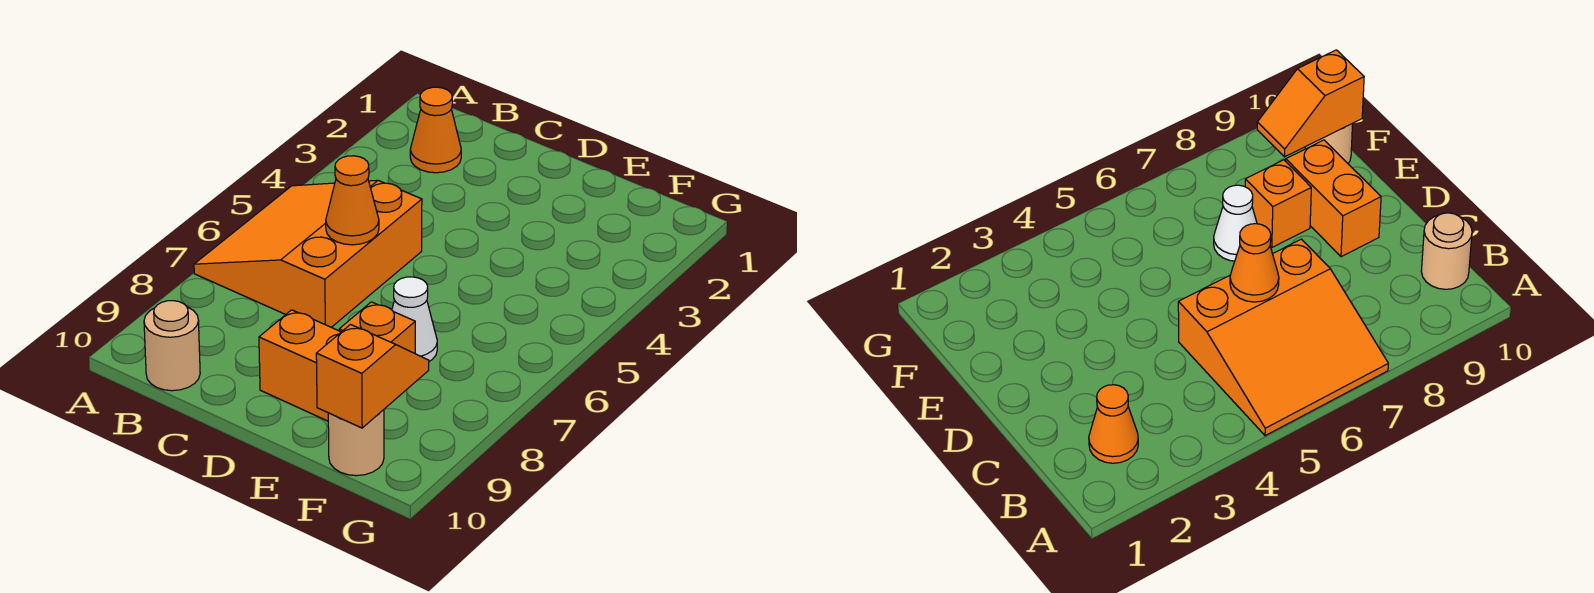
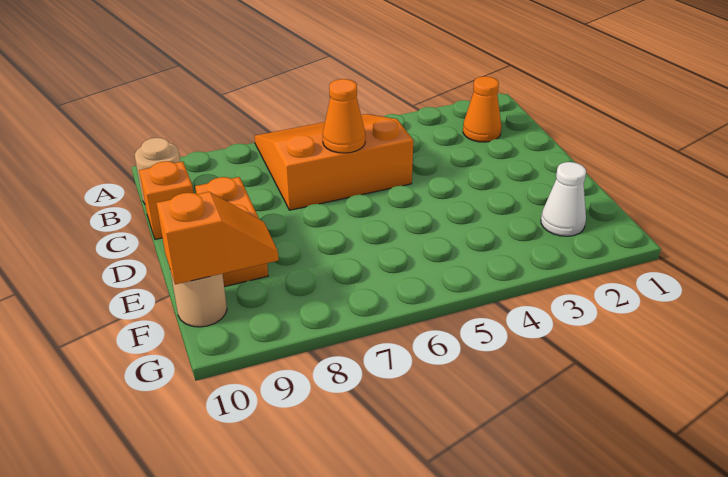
white 1x1 cone [392,277,437,361] -> white 1x1 cone moved to [541,162,586,236]
orange 1x1 brick [339,302,415,353] -> orange 1x1 brick moved to [139,161,193,239]

